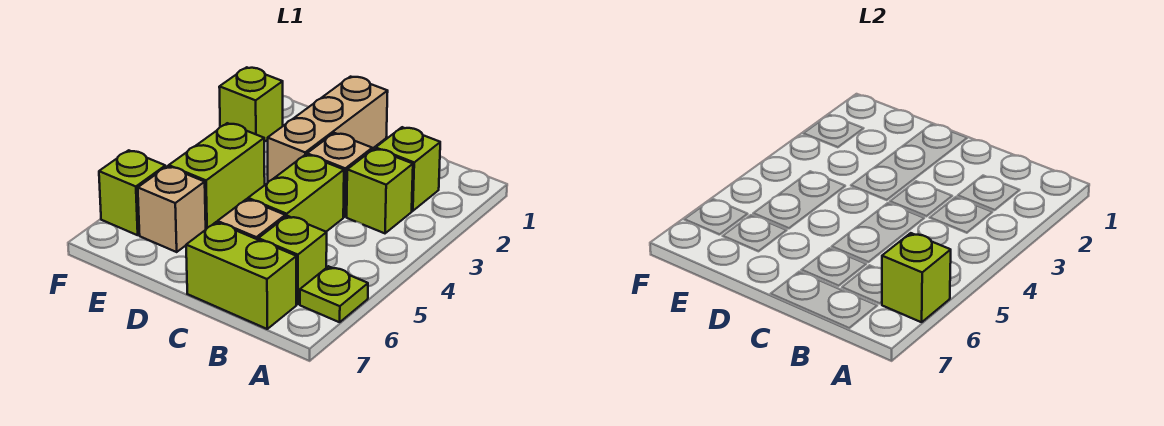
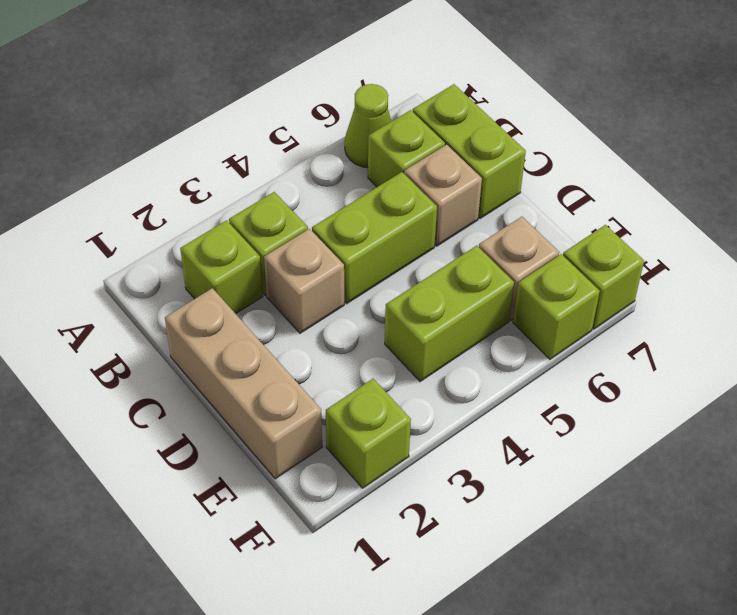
lime 1x1 plate [300,266,368,322] -> lime 1x1 cone [345,84,391,168]
lime 1x1 brick [882,233,951,322] -> lime 1x1 brick moved to [563,225,644,329]
tan 1x3 brick [268,77,388,182] -> tan 1x3 brick turned to [165,288,322,479]

